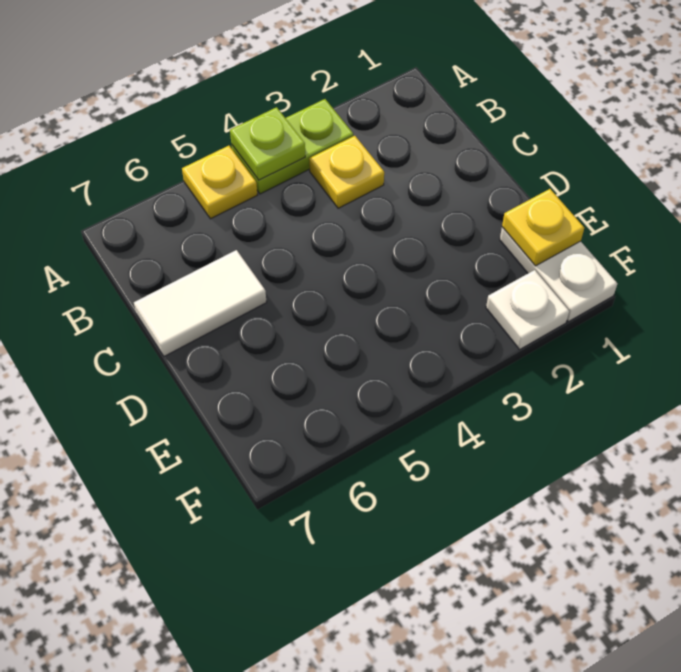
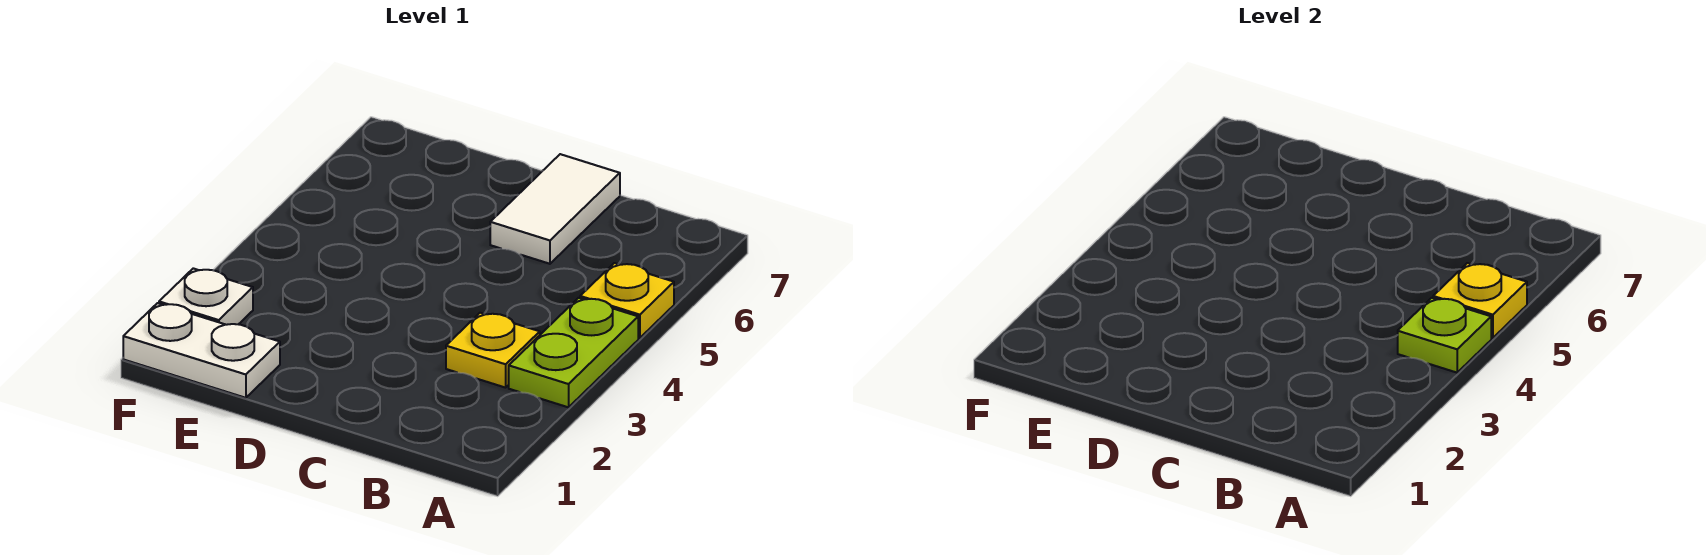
yellow 1x1 plate [502,189,584,266] -> yellow 1x1 plate moved to [1433,263,1527,338]

